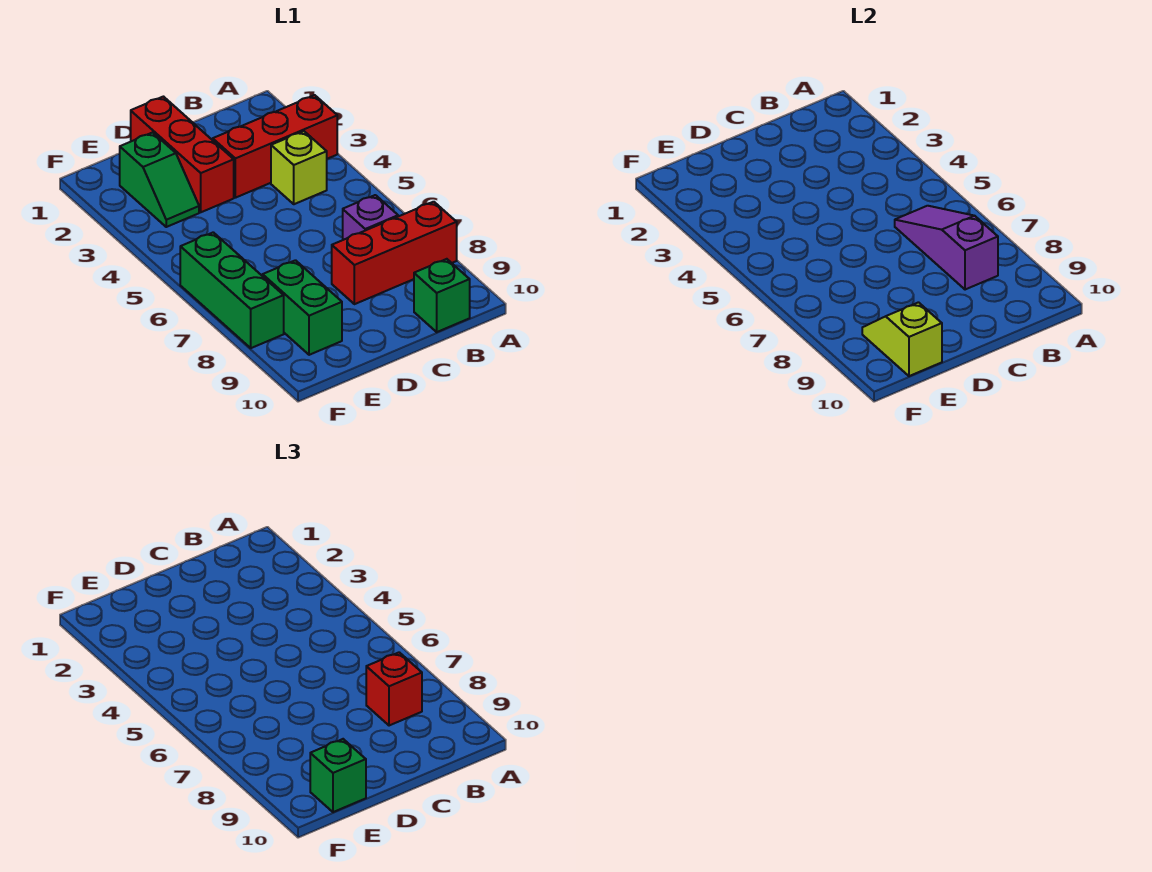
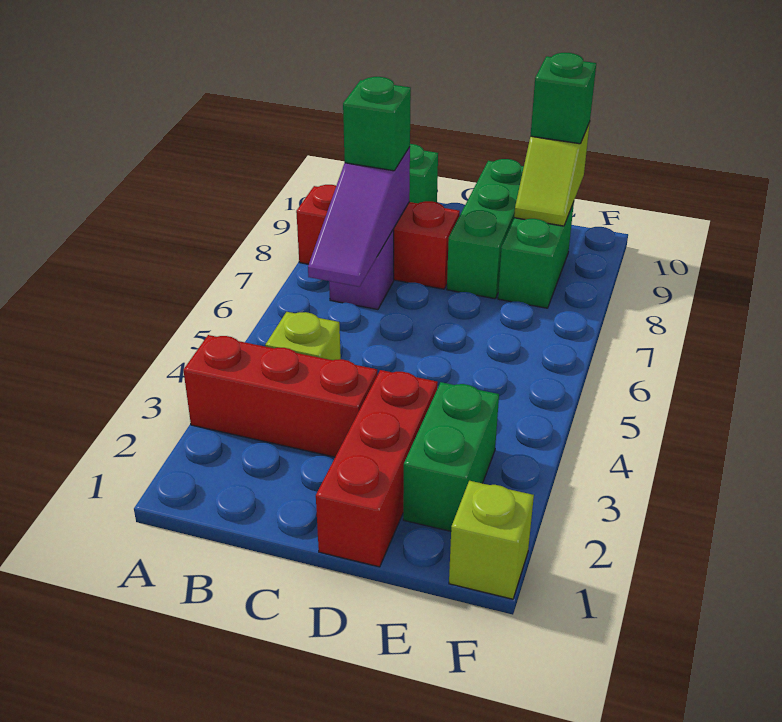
red 1x1 brick [366,652,422,726] -> green 1x1 brick [343,77,411,171]
green 1x2 slope [120,133,199,227] -> green 1x2 brick [403,382,499,531]
none -> lime 1x1 brick [449,481,534,599]
green 1x3 brick [180,232,284,348] -> green 1x3 brick moved to [447,159,524,299]

